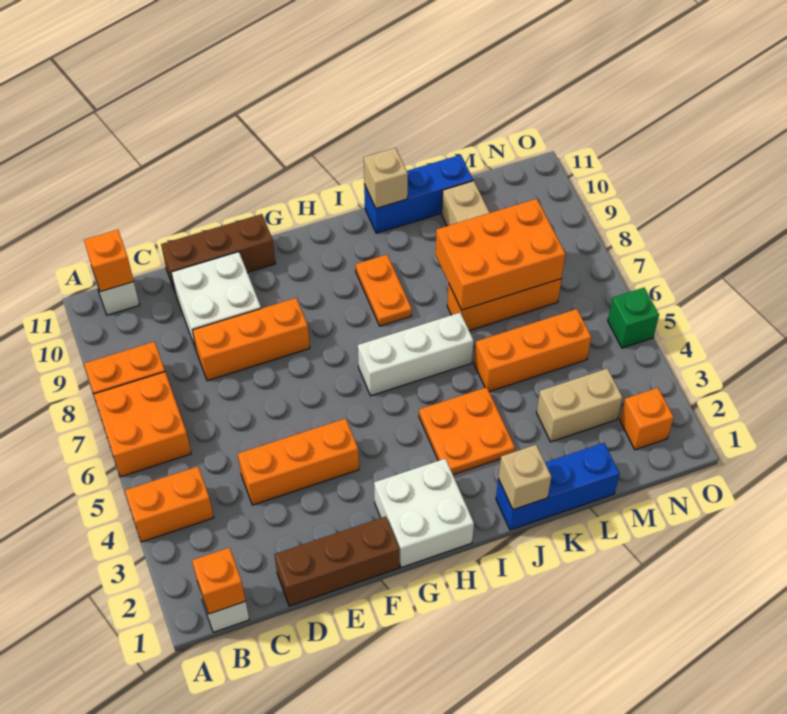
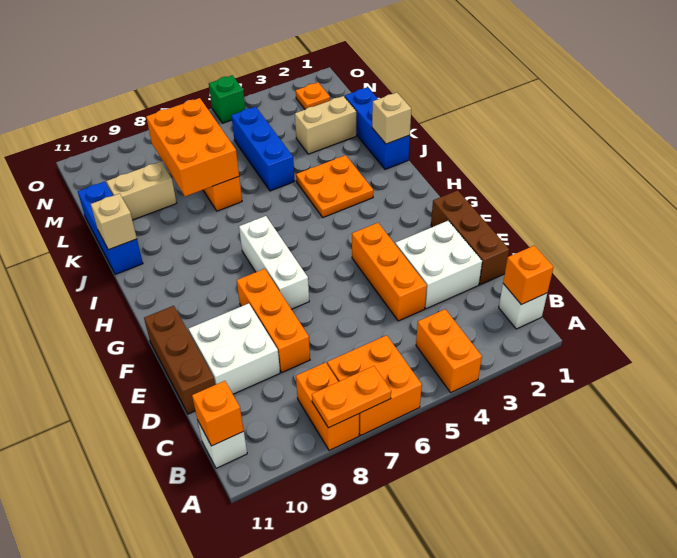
white 2x2 brick [374,459,474,568] -> white 2x2 brick moved to [395,221,482,309]
white 1x3 brick [358,313,474,396] -> white 1x3 brick moved to [239,216,309,309]
orange 1x2 plate [356,255,412,326] -> orange 1x2 plate moved to [312,366,391,428]
orange 1x3 brick [474,309,591,392] -> blue 1x3 brick [231,107,295,191]
tan 1x2 brick [536,369,622,442] -> tan 1x2 brick turned to [295,96,356,154]
orange 1x1 brick [620,388,674,450] -> orange 1x1 plate [296,83,330,109]

